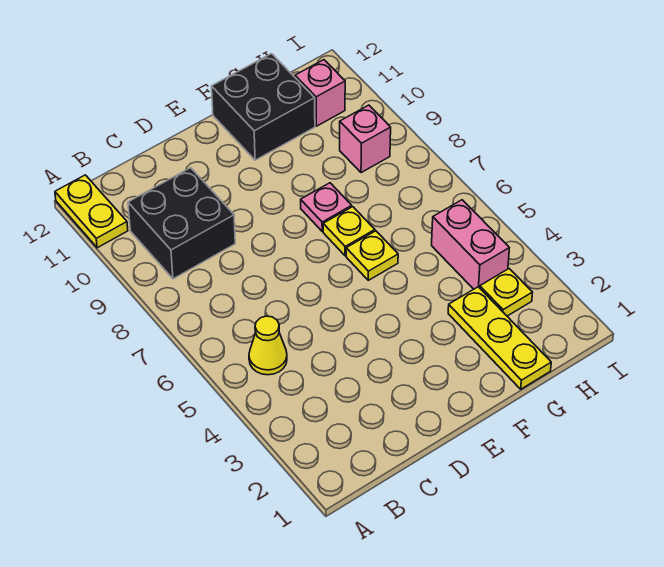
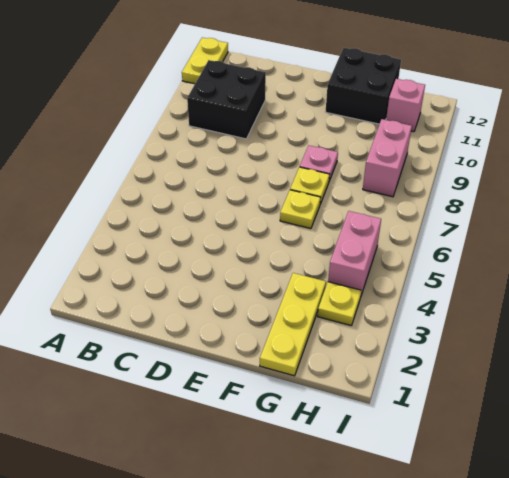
yellow 1x1 cone [249,316,287,375] -> none
pink 1x1 brick [340,105,391,173] -> pink 1x2 brick [363,119,412,197]

